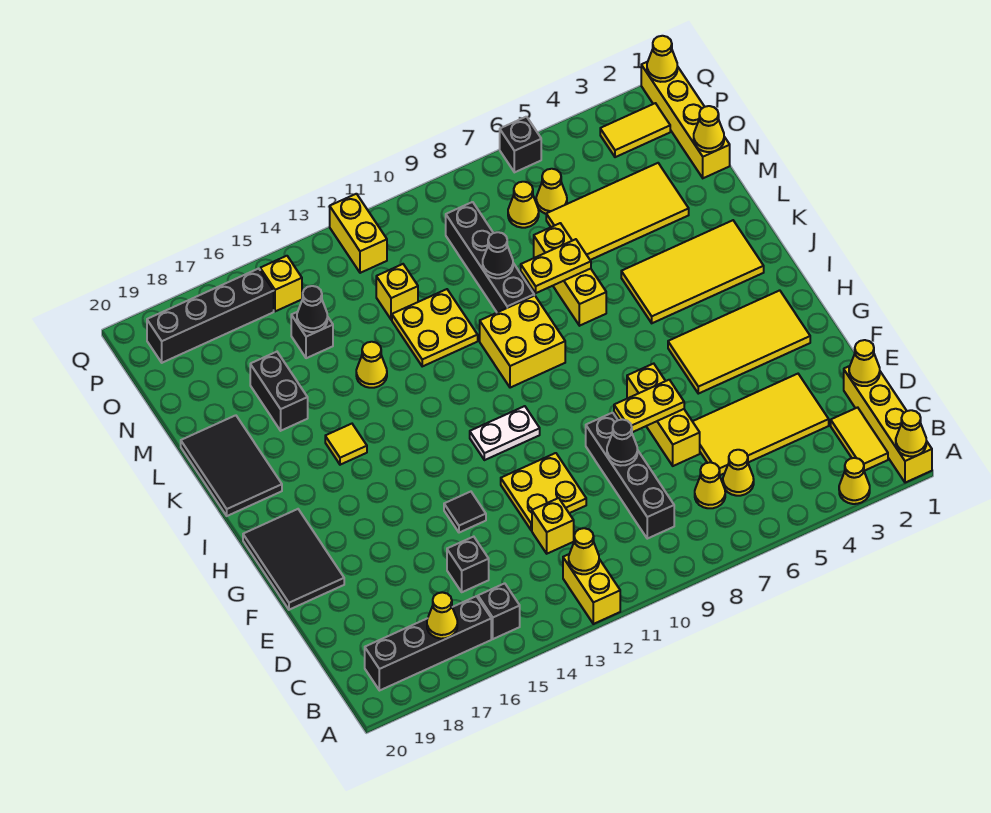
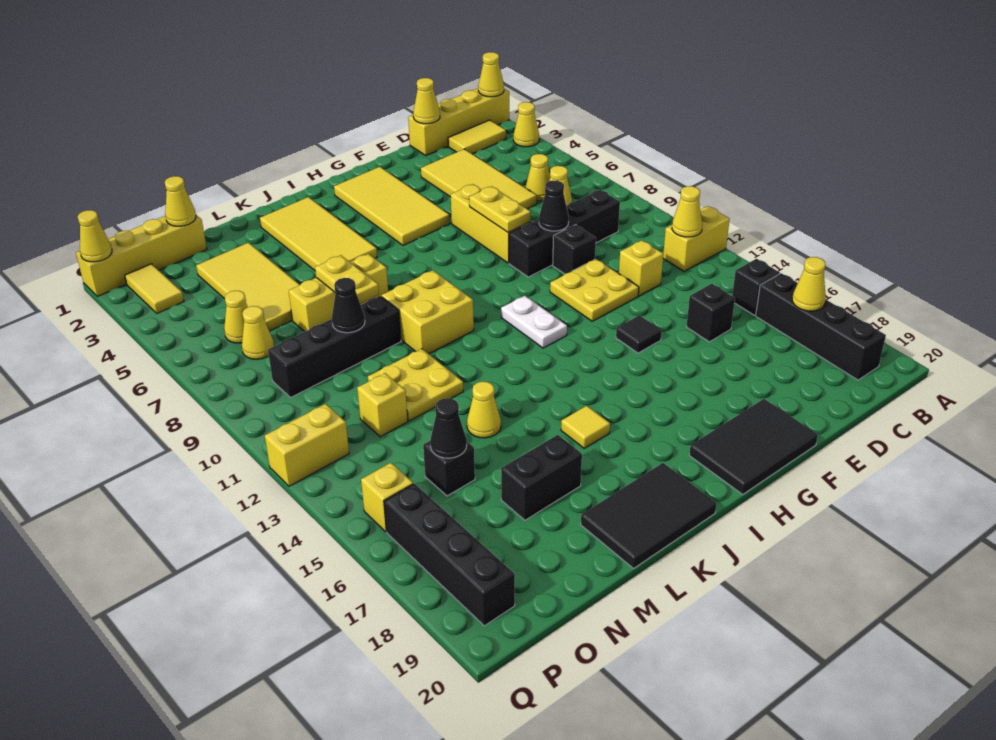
yellow 1x3 brick [627,364,700,466] -> yellow 1x3 brick turned to [451,184,531,263]
black 1x1 brick [500,117,541,172] -> black 1x1 brick moved to [553,225,596,274]

